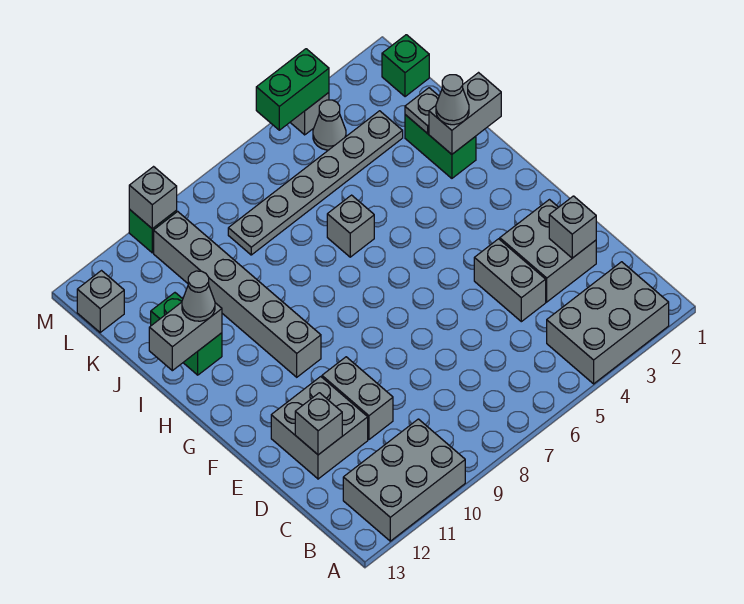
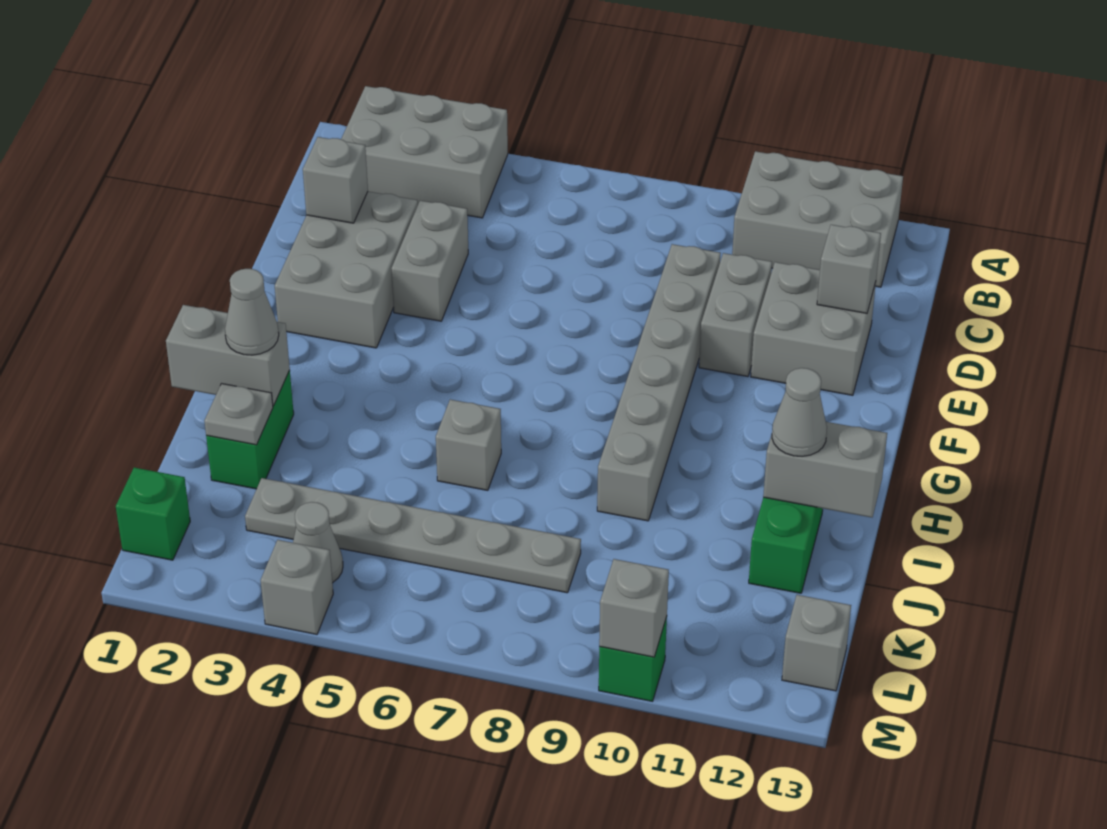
grey 2x2 brick [500,200,596,302] -> grey 2x3 brick [275,192,418,348]
grey 1x6 brick [154,212,321,377] -> grey 1x6 brick moved to [597,244,721,521]
green 1x2 brick [256,49,329,130] -> none

